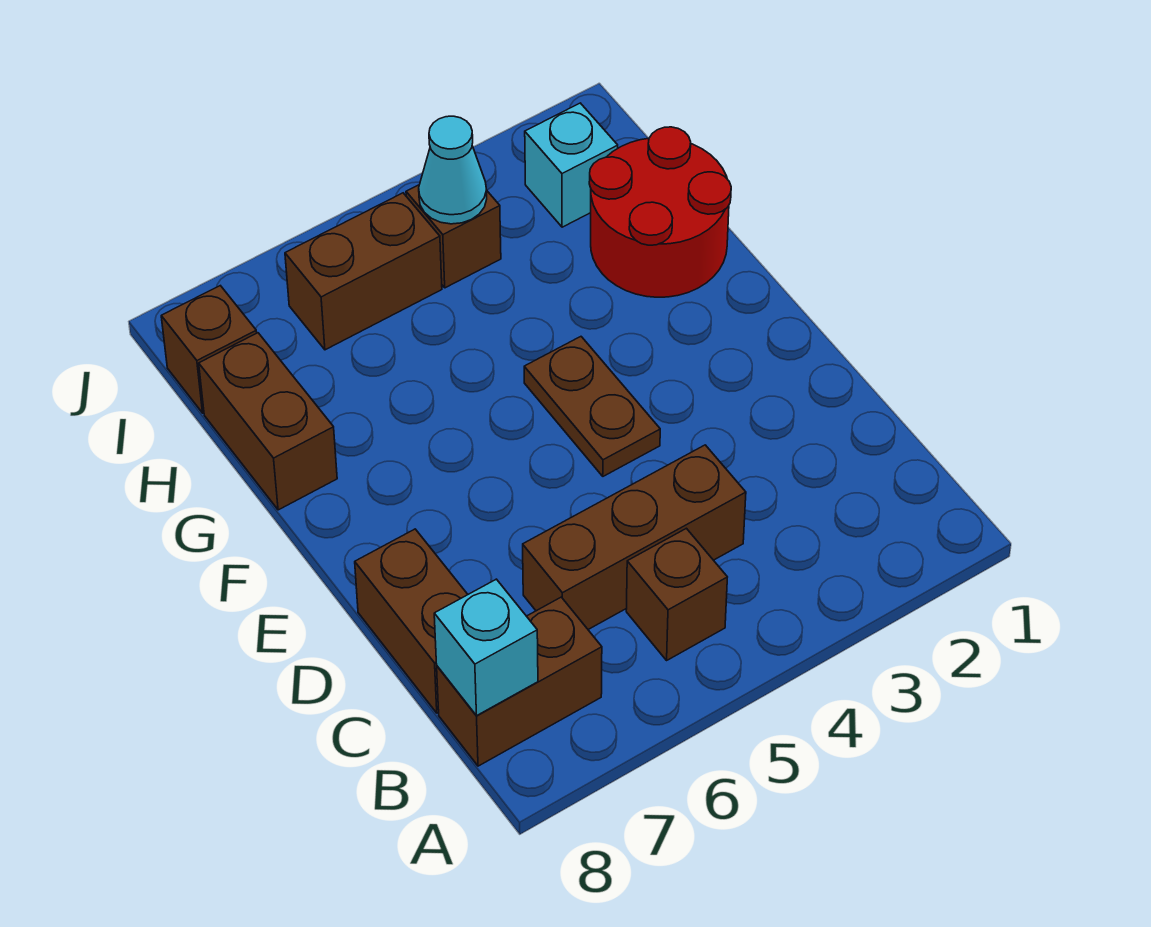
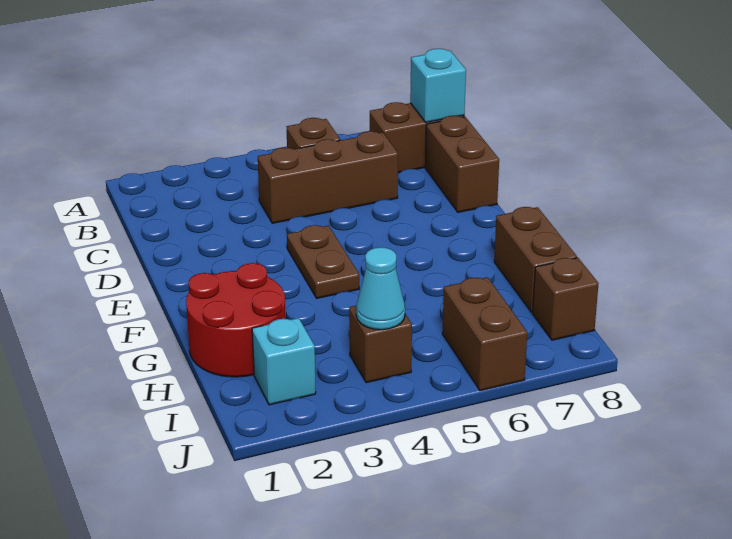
brown 1x2 brick [285,193,442,350] -> brown 1x2 brick turned to [442,277,527,391]

